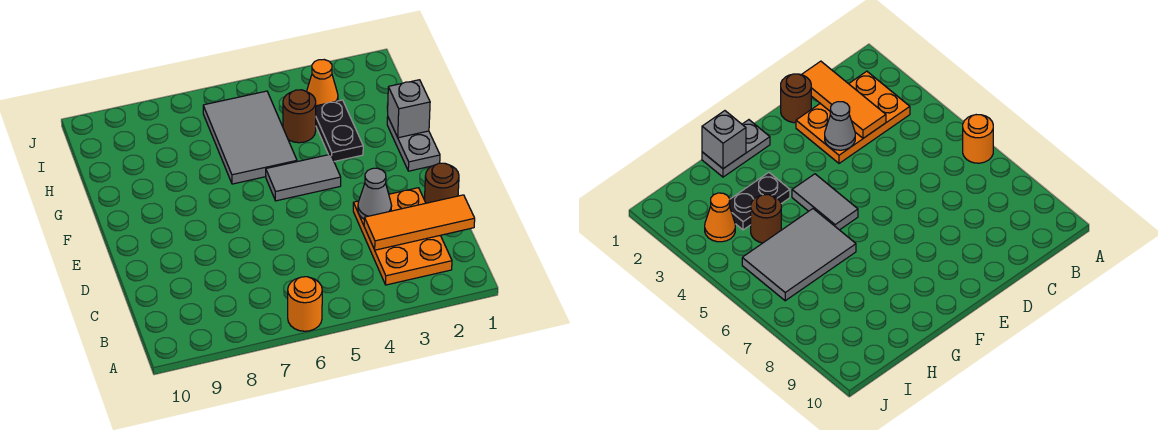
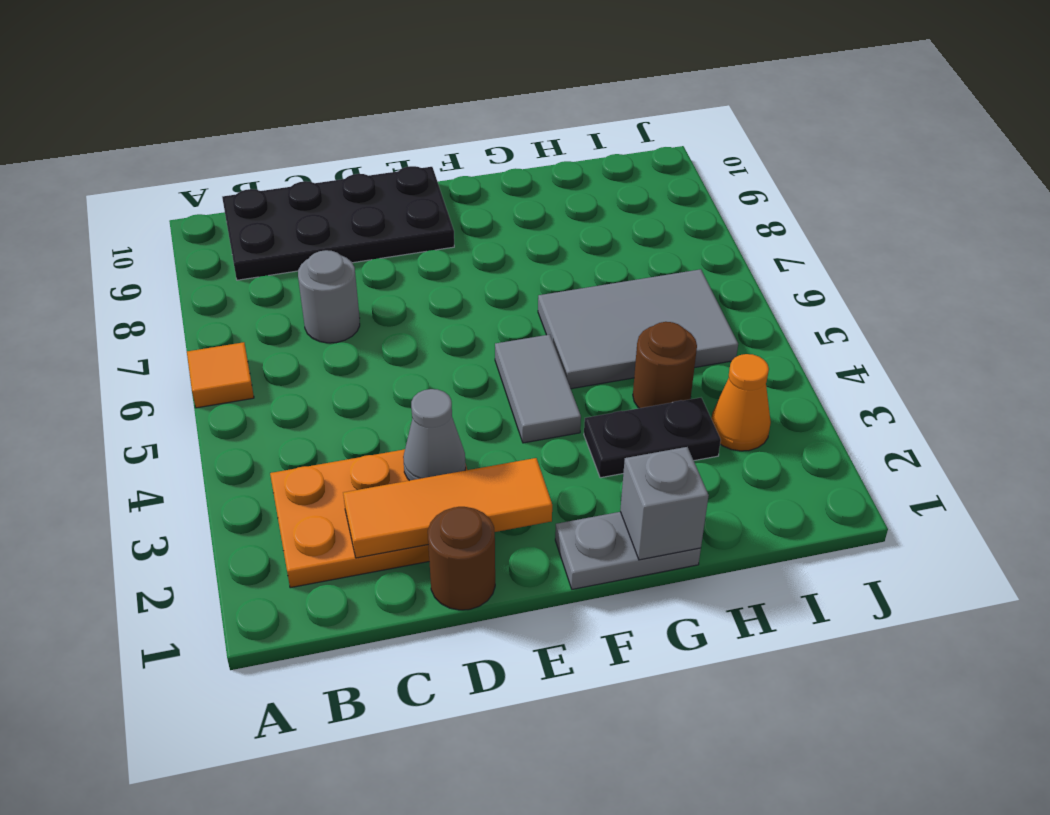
orange 1x1 round brick [288,277,322,331] -> orange 1x1 tile [187,342,254,408]
none -> black 2x4 plate [222,166,454,280]
orange 1x3 tile [364,195,475,250] -> orange 1x3 tile turned to [343,458,552,558]
none -> grey 1x1 round brick [298,250,360,343]

